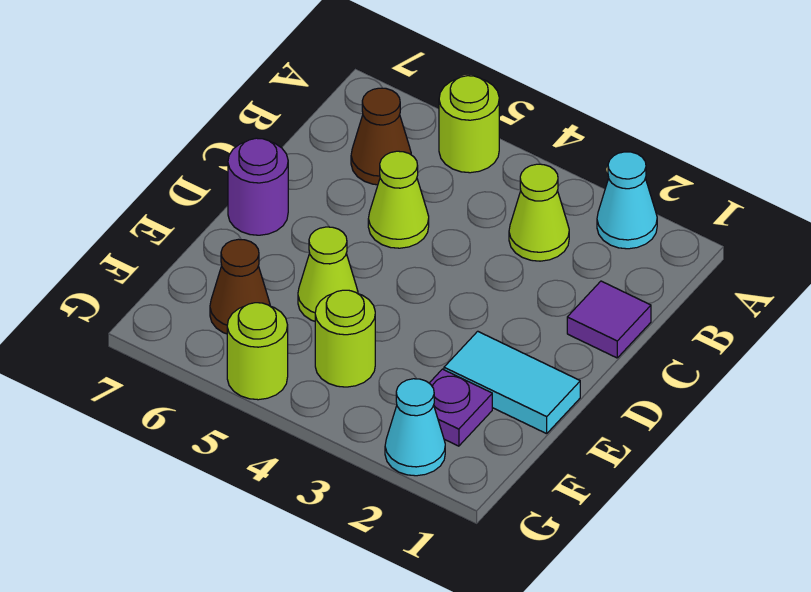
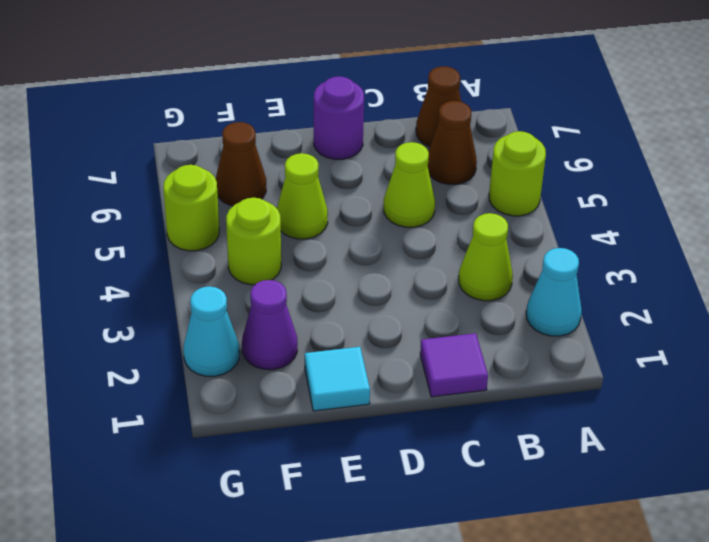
none -> brown 1x1 cone [416,66,461,147]
cyan 1x2 tile [444,331,580,434] -> cyan 1x1 tile [305,347,370,411]
purple 1x1 plate [429,369,492,446] -> purple 1x1 cone [242,280,297,370]

